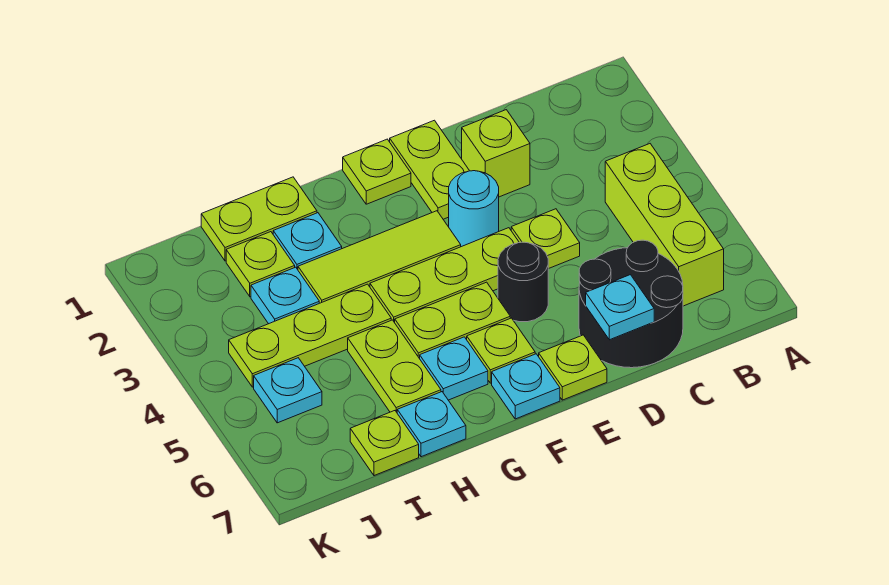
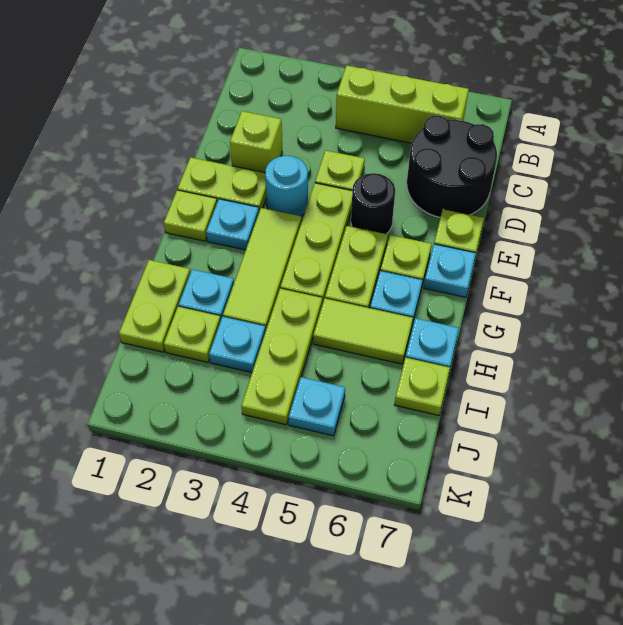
cyan 1x1 plate [586,275,654,340] -> cyan 1x1 plate moved to [206,199,259,250]
lime 1x2 plate [348,320,441,412] -> lime 1x2 tile [313,299,413,364]

